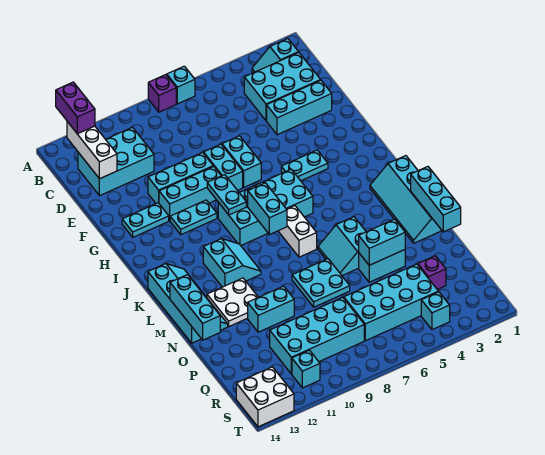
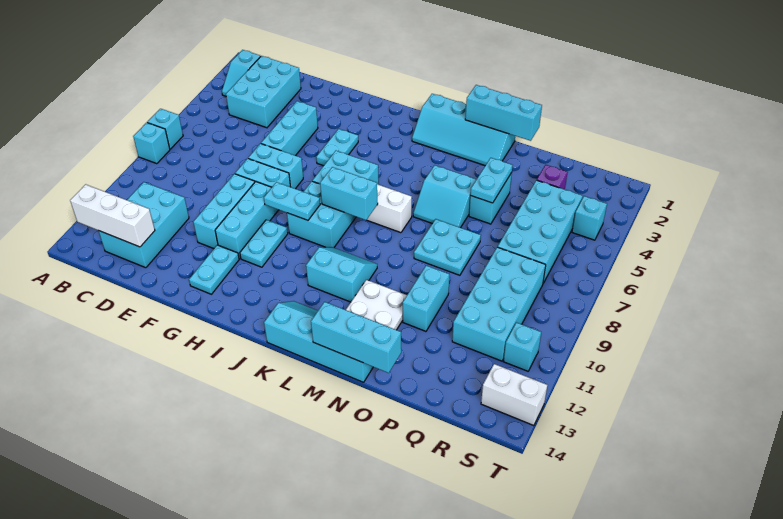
purple 1x1 brick [148,75,176,112] -> cyan 1x1 brick [133,123,170,164]
purple 1x2 brick [56,82,95,134] -> none
cyan 1x3 brick [267,80,332,135] -> cyan 1x3 brick moved to [261,101,318,156]
cyan 1x2 brick [359,219,405,265] -> cyan 1x2 plate [470,158,513,203]
white 2x2 brick [236,367,294,427] -> white 1x2 brick [481,364,547,426]

